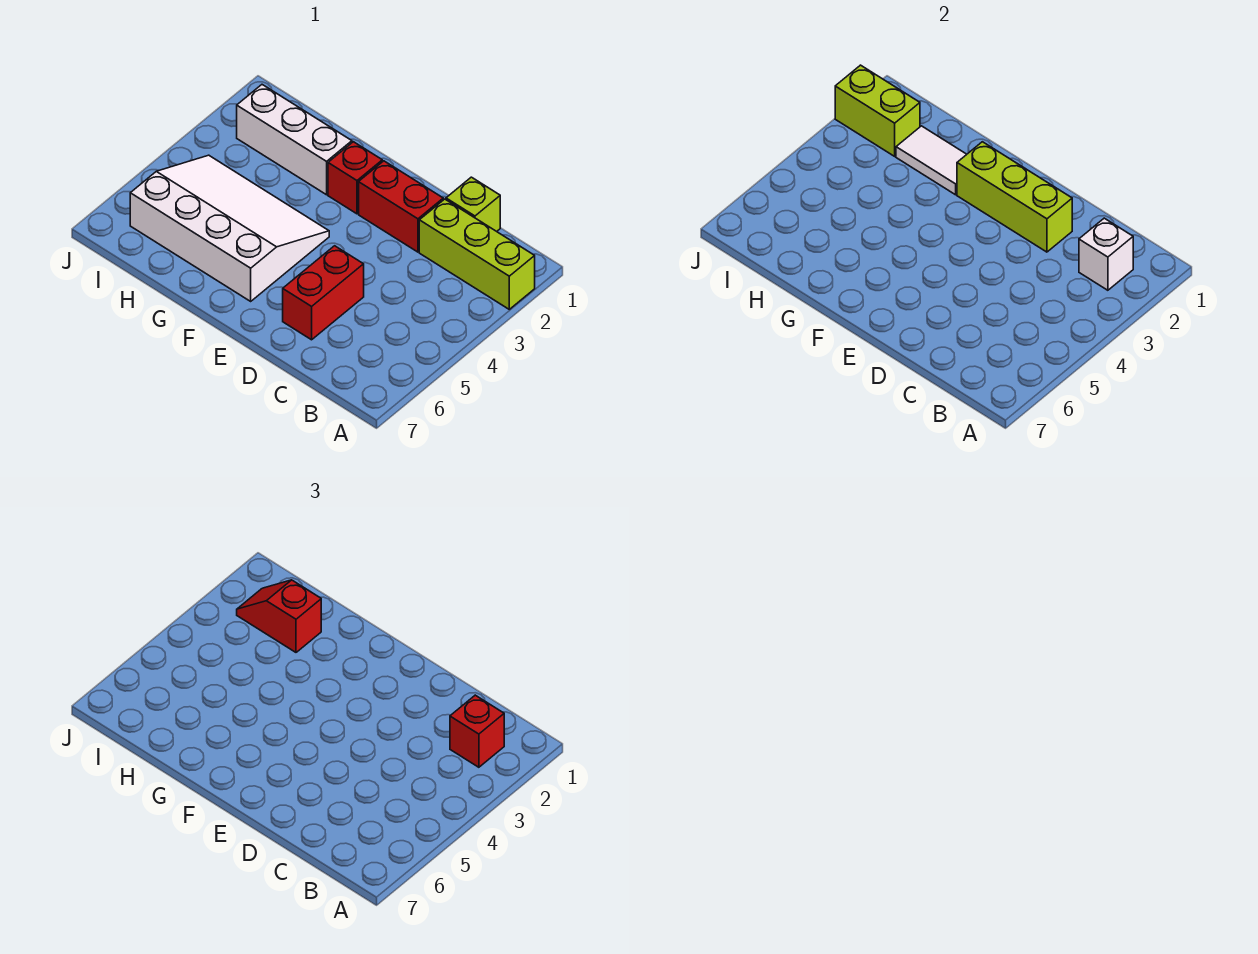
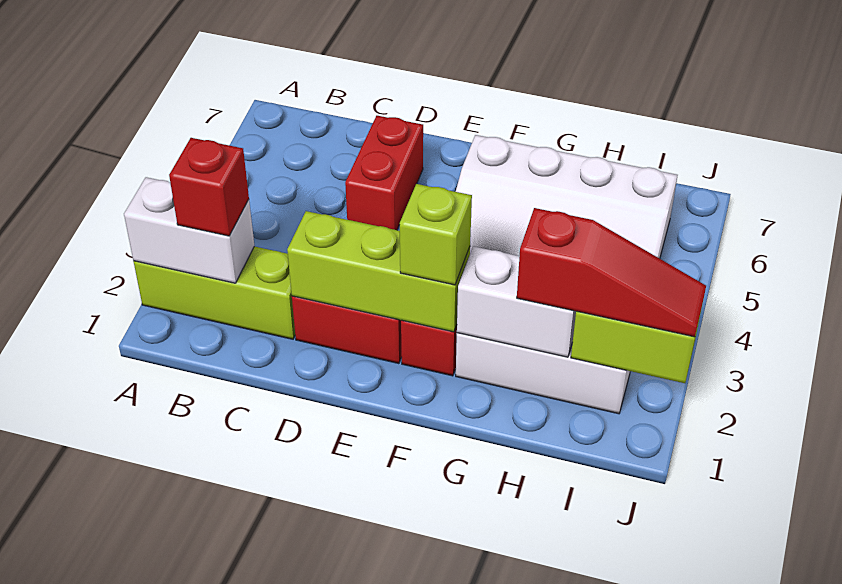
white 1x1 brick [1079,218,1133,290] -> white 1x2 brick [124,177,254,283]
lime 1x1 brick [446,177,500,231] -> lime 1x1 brick moved to [400,184,472,285]
white 1x2 tile [896,126,967,195] -> white 1x2 brick [457,246,576,357]
red 1x2 slope [237,580,321,652] -> red 1x3 slope [517,208,706,337]

